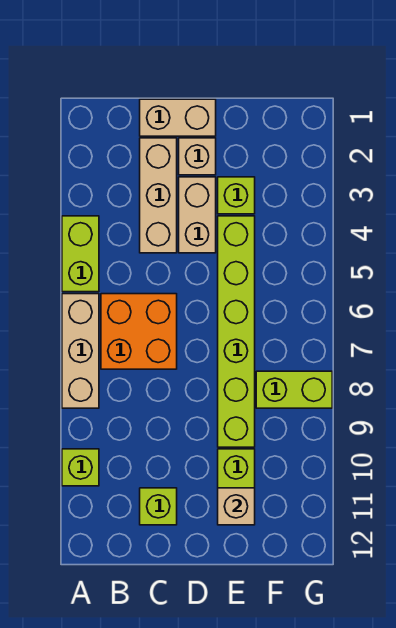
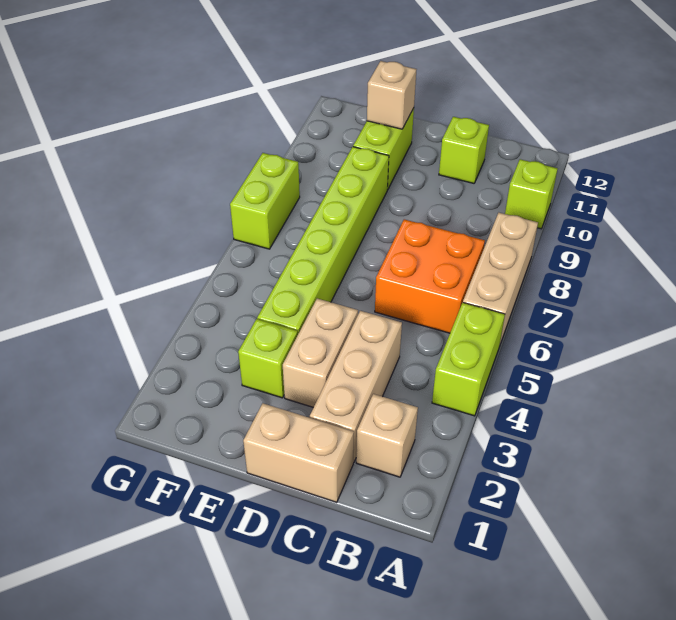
tan 1x1 brick [179,138,216,175] -> tan 1x1 brick moved to [356,394,418,477]
lime 1x2 brick [256,371,332,408] -> lime 1x2 brick turned to [230,153,300,249]

